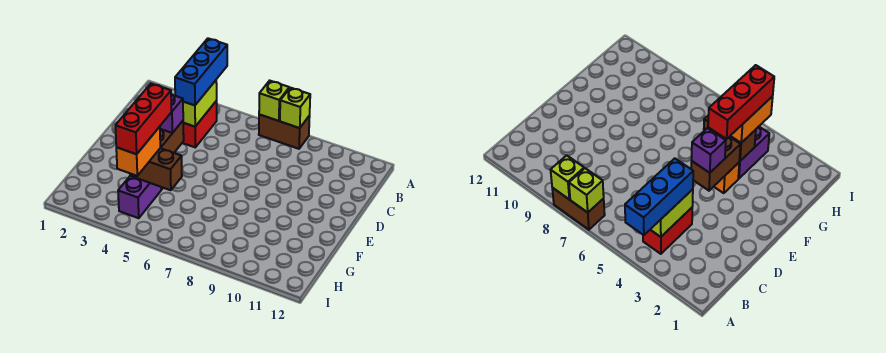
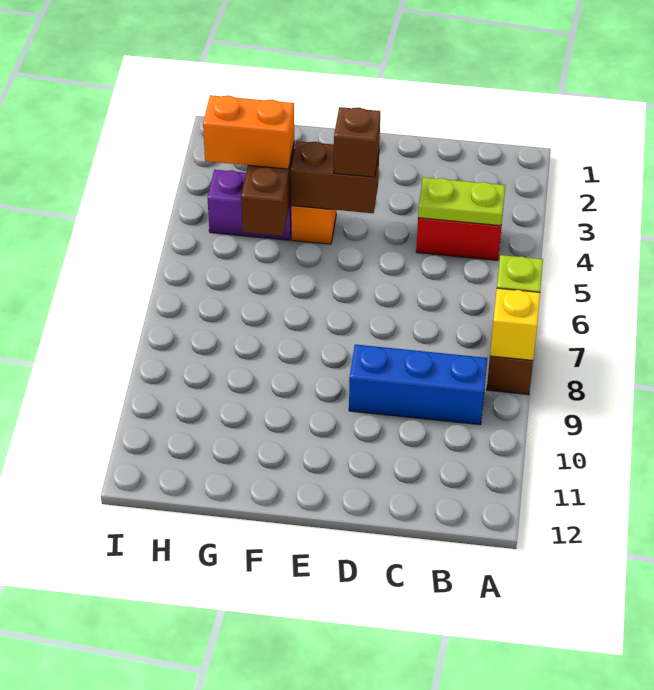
blue 1x3 brick [175,38,227,105] -> blue 1x3 brick moved to [349,344,488,425]
lime 1x1 brick [280,88,310,128] -> yellow 1x1 brick [490,288,540,360]
lime 1x2 brick [183,80,217,127] -> lime 1x2 plate [418,177,505,226]
purple 1x1 brick [160,94,183,133] -> brown 1x1 brick [333,107,380,177]
red 1x3 brick [115,84,171,154] -> none

